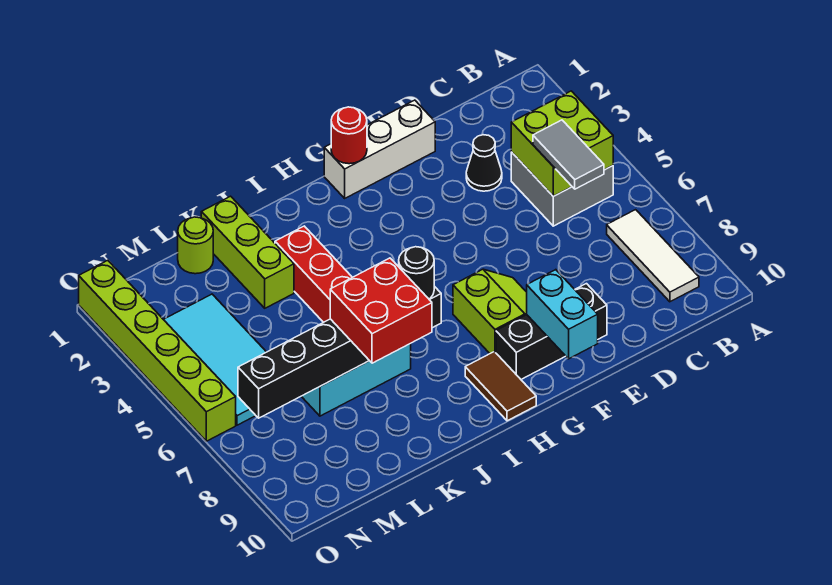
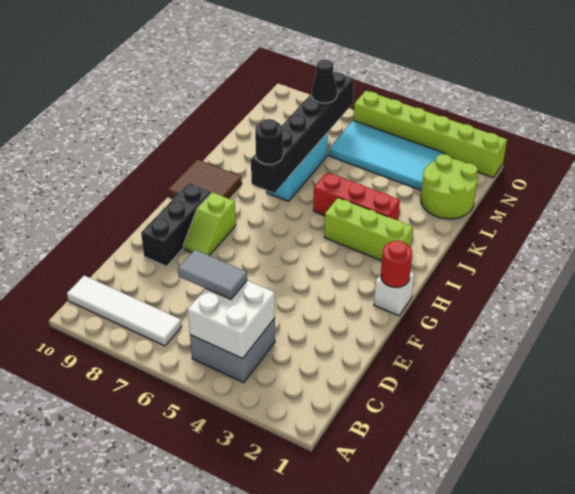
lime 2x2 brick [511,91,613,196] -> white 2x2 brick [188,281,275,359]
white 1x3 tile [607,210,699,302] -> white 1x4 tile [67,276,182,346]
black 1x1 cone [466,135,502,191] -> black 1x1 cone moved to [312,60,337,103]
white 1x3 brick [324,100,435,198] -> white 1x1 brick [374,272,414,316]
lime 2x2 slope [453,269,527,353] -> lime 1x2 slope [183,192,236,256]
cyan 1x2 brick [527,270,598,359] -> none
brown 1x2 tile [465,352,536,421] -> brown 2x2 tile [168,159,242,199]
red 2x2 brick [330,258,432,363] -> none
lime 1x3 brick [201,196,294,308] -> lime 1x3 brick moved to [324,198,413,261]
lime 1x1 round brick [178,217,213,274] -> lime 2x2 round brick [421,154,478,219]

